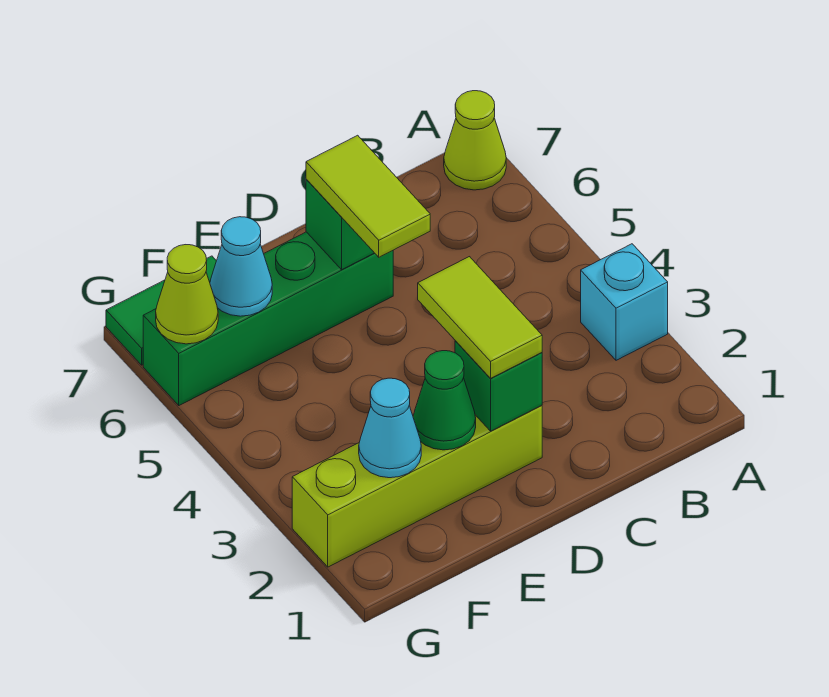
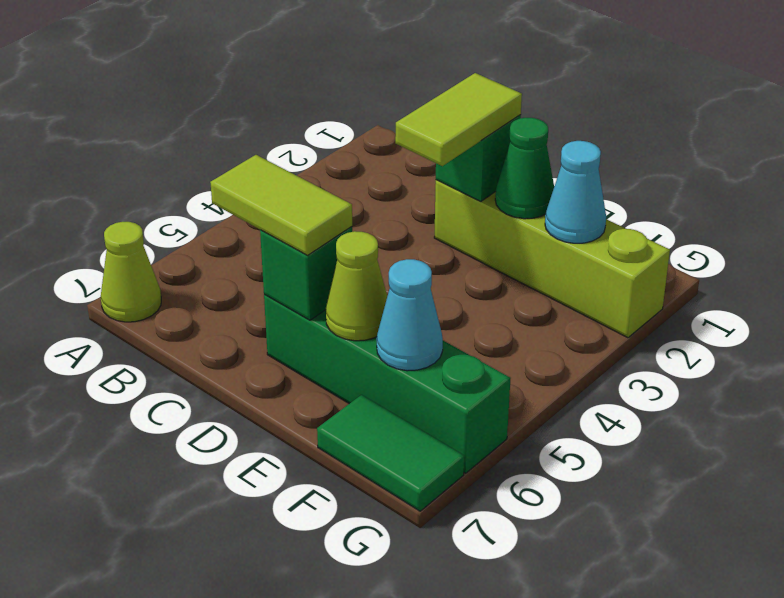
cyan 1x1 brick [581,244,668,360] -> none
lime 1x2 tile [306,135,430,257] -> lime 1x2 tile turned to [210,155,352,255]
lime 1x1 cone [156,245,218,344] -> lime 1x1 cone moved to [326,231,387,341]

